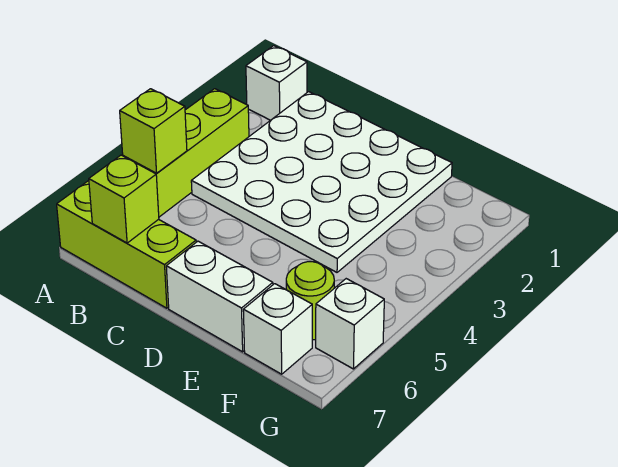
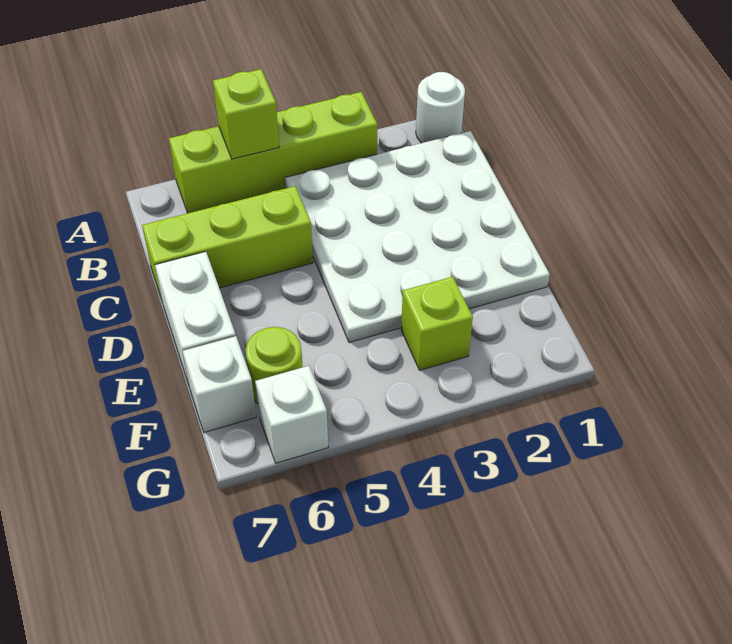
white 1x1 brick [246,46,307,120] -> white 1x1 round brick [416,72,465,143]
lime 1x3 brick [57,181,196,308] -> lime 1x3 brick turned to [142,186,313,300]
lime 1x1 brick [89,155,159,243] -> lime 1x1 brick moved to [401,277,473,370]

